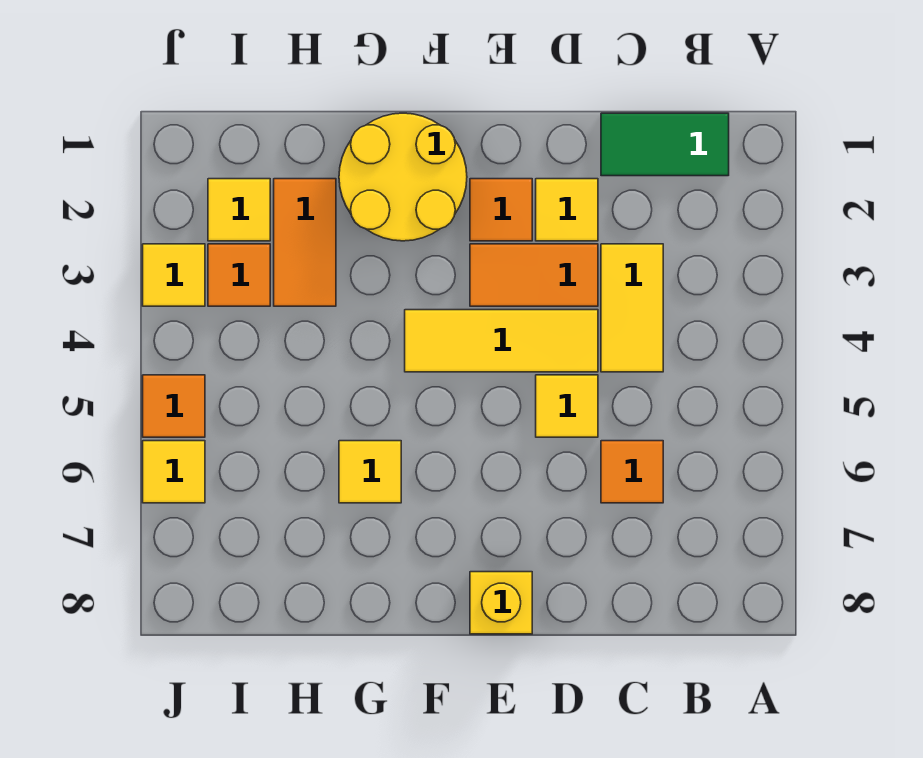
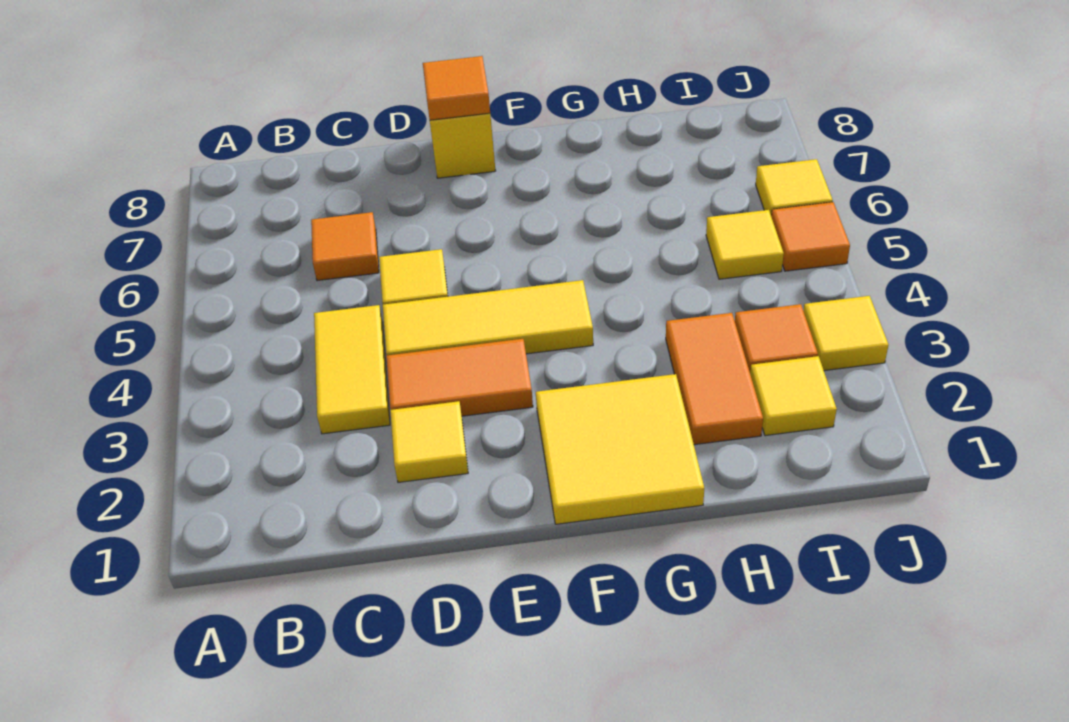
green 1x2 tile [601,113,729,176] -> none
orange 1x1 tile [470,179,532,241] -> orange 1x1 tile moved to [423,56,490,120]
yellow 2x2 round brick [339,113,467,241] -> yellow 2x2 tile [536,374,704,524]
yellow 1x1 tile [339,441,401,503] -> yellow 1x1 tile moved to [706,210,784,279]

